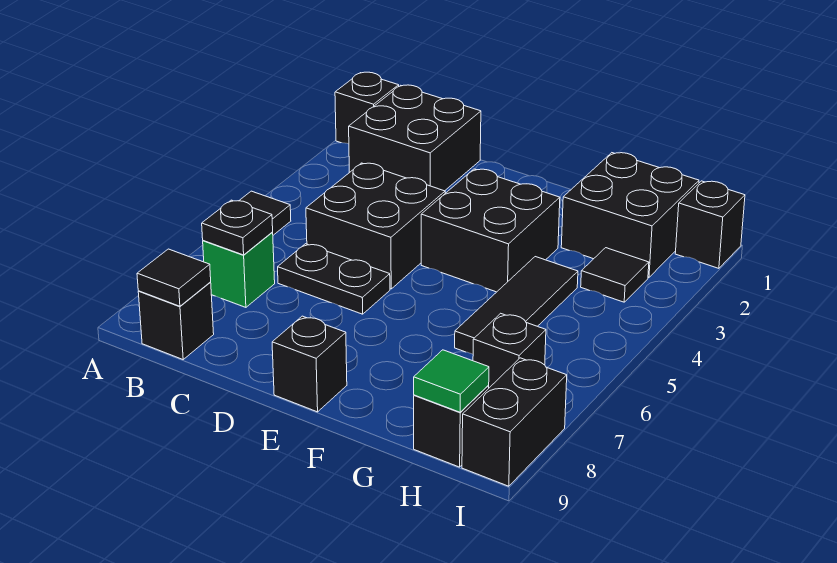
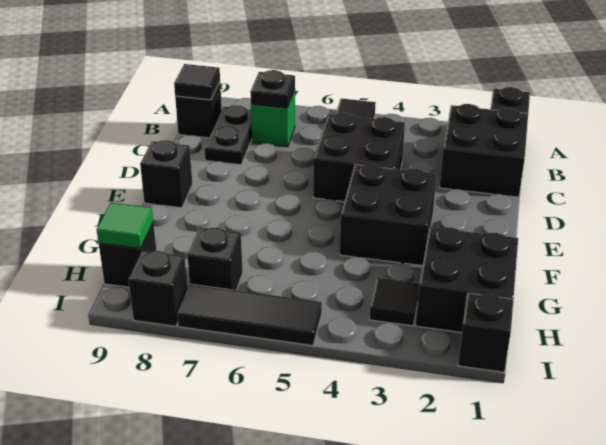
black 1x2 plate [278,244,390,314] -> black 1x2 plate moved to [204,105,252,165]
black 1x3 tile [455,257,578,354] -> black 1x3 tile moved to [177,284,322,346]
black 1x2 brick [462,358,567,486] -> black 1x1 brick [129,251,187,326]

